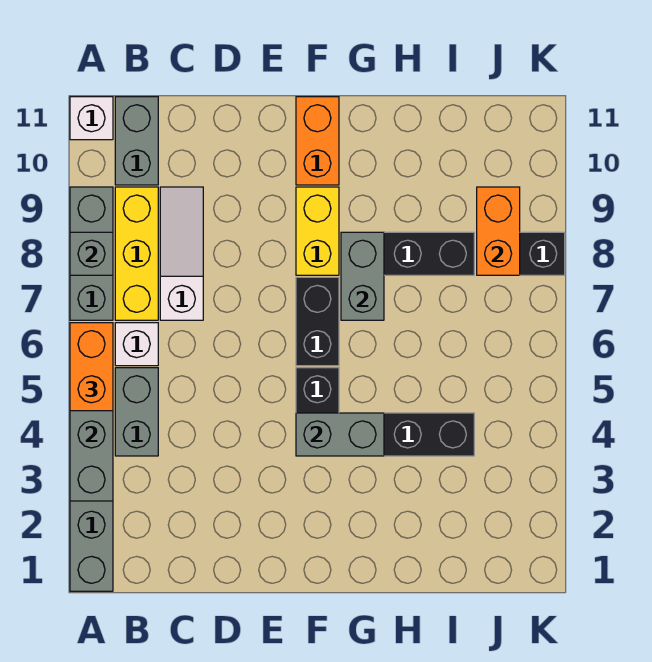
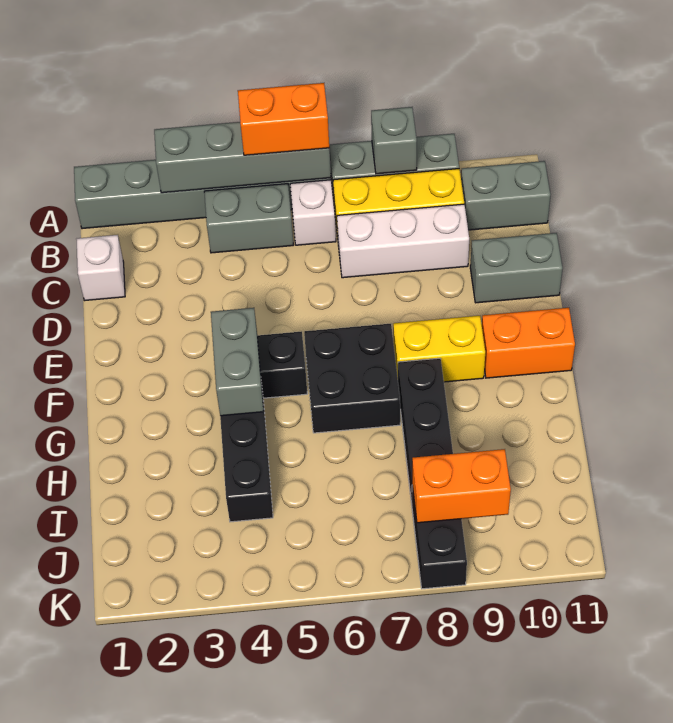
white 1x1 brick [70,97,113,140] -> white 1x1 brick moved to [76,235,125,301]
white 1x3 slope [160,187,203,320] -> white 1x3 brick [337,204,469,278]
black 1x2 brick [296,277,339,366] -> black 2x2 brick [304,324,400,433]
grey 1x2 brick [341,232,384,320] -> grey 1x2 brick moved to [470,233,563,303]

